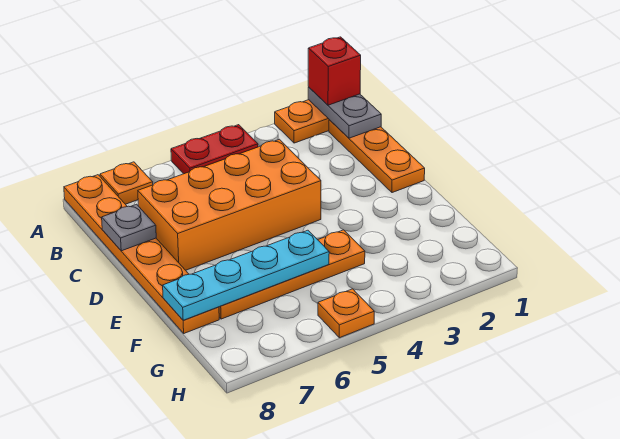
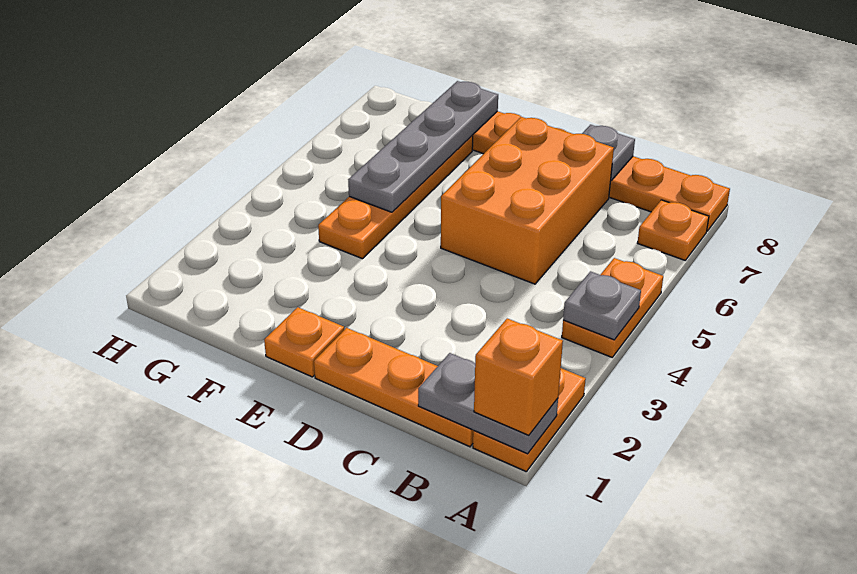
red 1x1 brick [308,37,361,105] -> orange 1x1 brick [474,319,563,435]
red 1x2 plate [171,125,258,174] -> orange 1x2 plate [562,258,663,357]
none -> grey 1x1 plate [563,271,641,340]
orange 2x4 brick [138,139,321,270] -> orange 2x3 brick [441,117,614,284]
cyan 1x4 plate [163,230,329,320] -> grey 1x4 plate [348,81,498,212]
orange 1x1 plate [318,289,374,338] -> orange 1x1 plate moved to [264,307,344,377]

